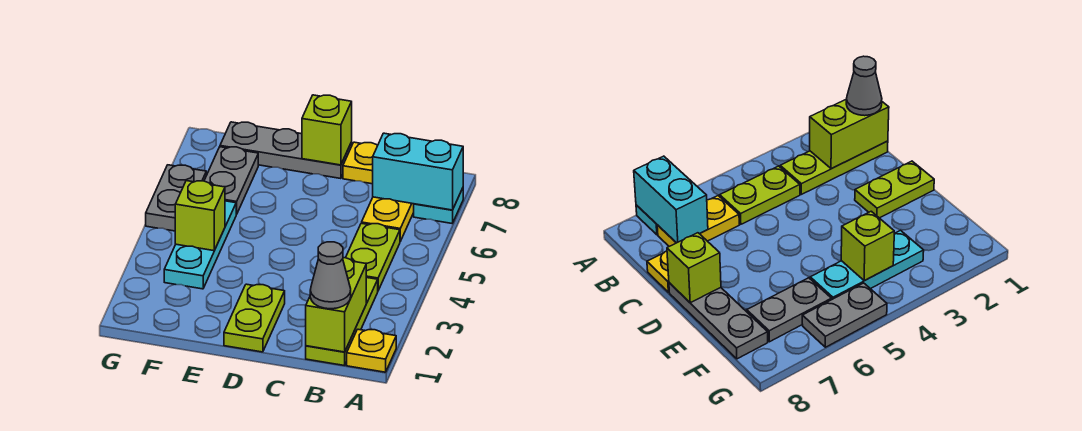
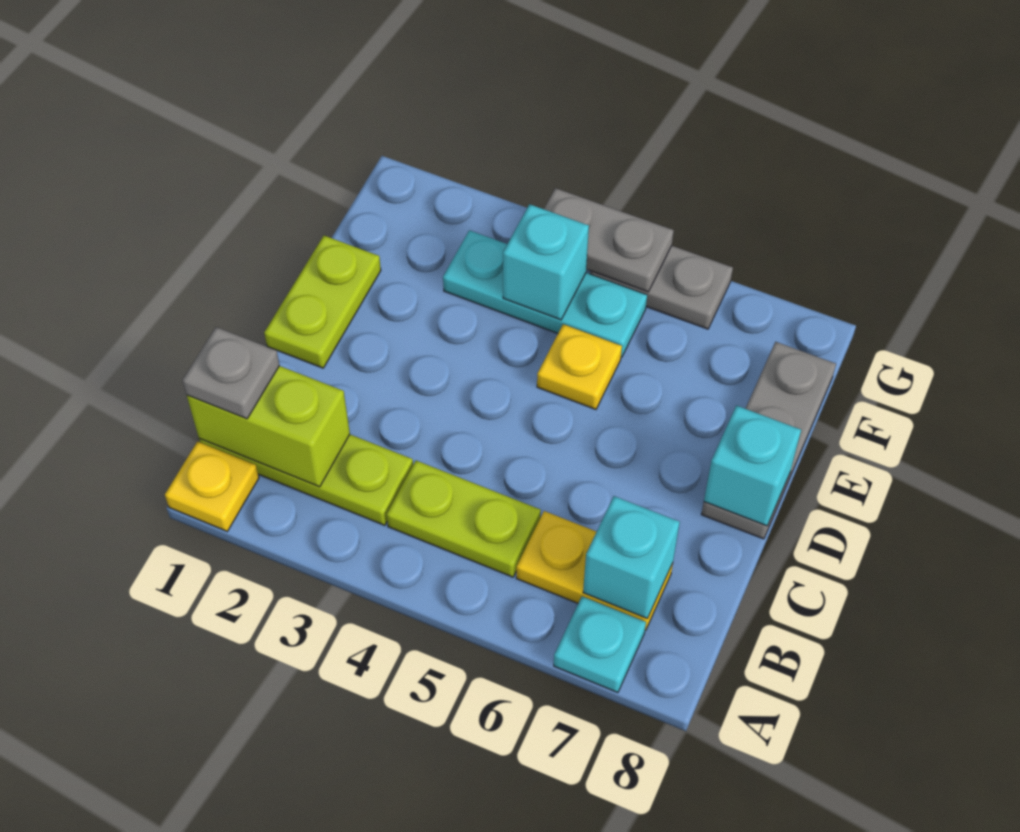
cyan 1x2 brick [373,133,463,210] -> cyan 1x1 brick [583,496,680,619]
grey 1x1 cone [310,242,351,309] -> grey 1x1 plate [182,327,280,419]
yellow 1x1 plate [343,142,378,184] -> yellow 1x1 plate moved to [537,324,622,409]
lime 1x2 plate [224,284,285,352] -> lime 1x2 plate turned to [264,236,381,368]
lime 1x1 brick [302,95,352,165] -> cyan 1x1 brick [704,405,801,526]
lime 1x1 brick [175,181,225,251] -> cyan 1x1 brick [503,204,589,320]
grey 1x2 plate [204,147,258,214] -> grey 1x2 plate moved to [544,188,674,292]

